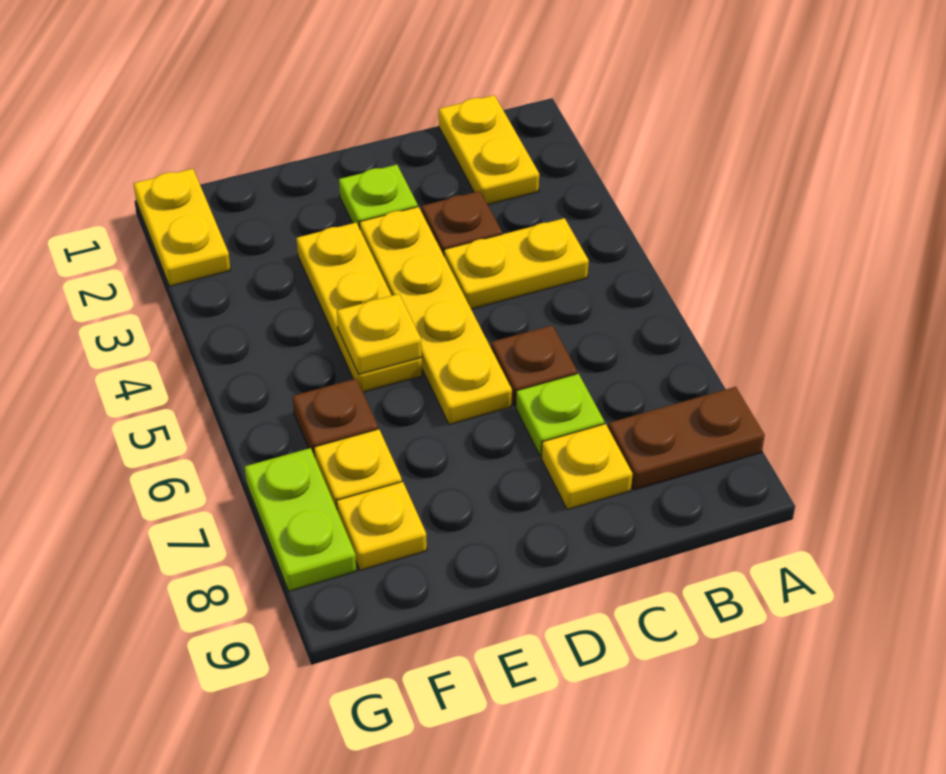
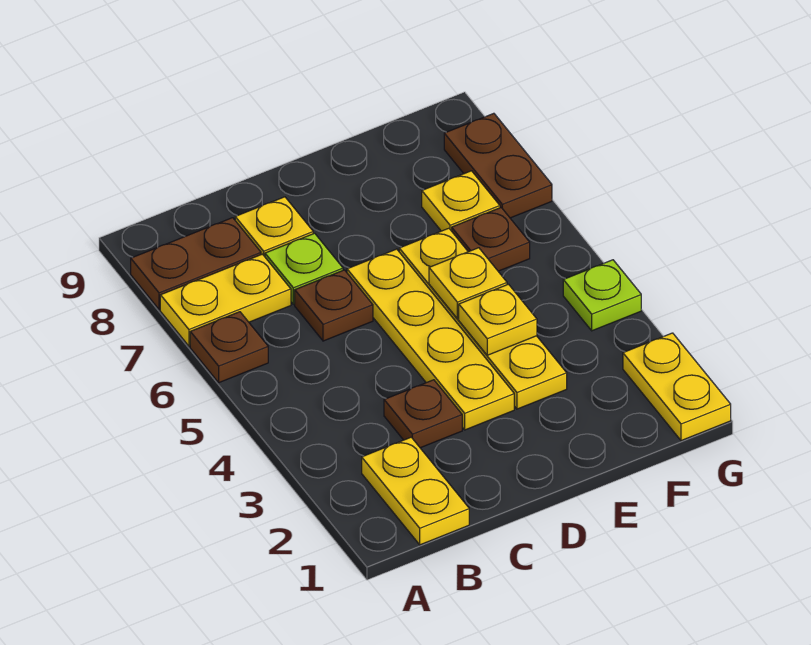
none -> brown 1x1 plate [190,312,268,383]
yellow 1x2 plate [444,218,589,309] -> yellow 1x2 plate moved to [160,254,291,346]
lime 1x1 plate [339,165,418,228] -> lime 1x1 plate moved to [563,260,641,331]
yellow 1x3 plate [297,223,422,392] -> yellow 1x4 plate [399,228,567,409]
yellow 1x1 plate [337,482,427,570] -> yellow 1x1 plate moved to [459,284,537,355]
lime 1x2 plate [245,448,356,591] -> brown 1x2 plate [444,113,552,218]

